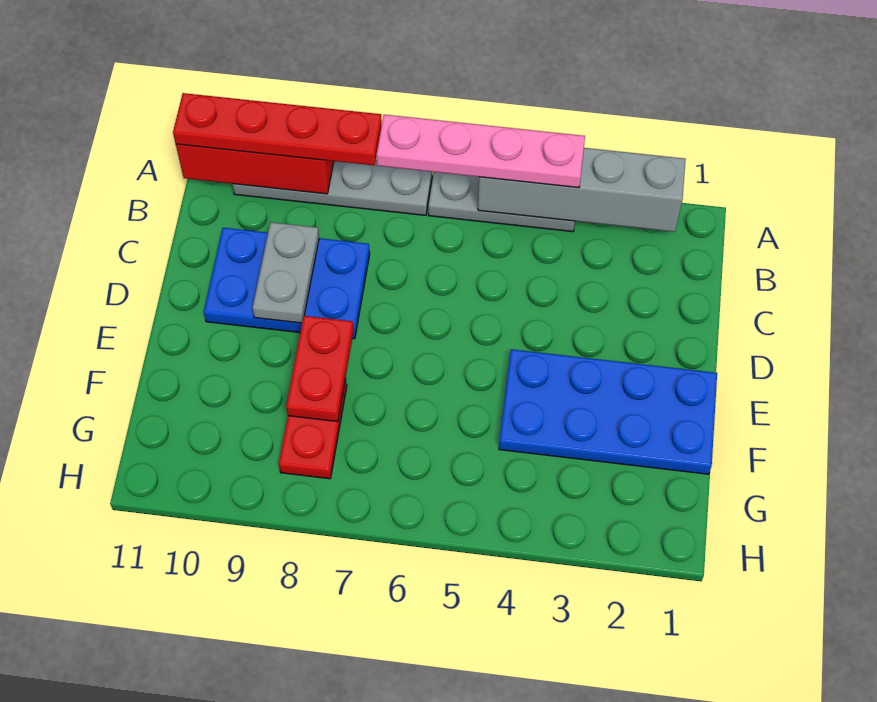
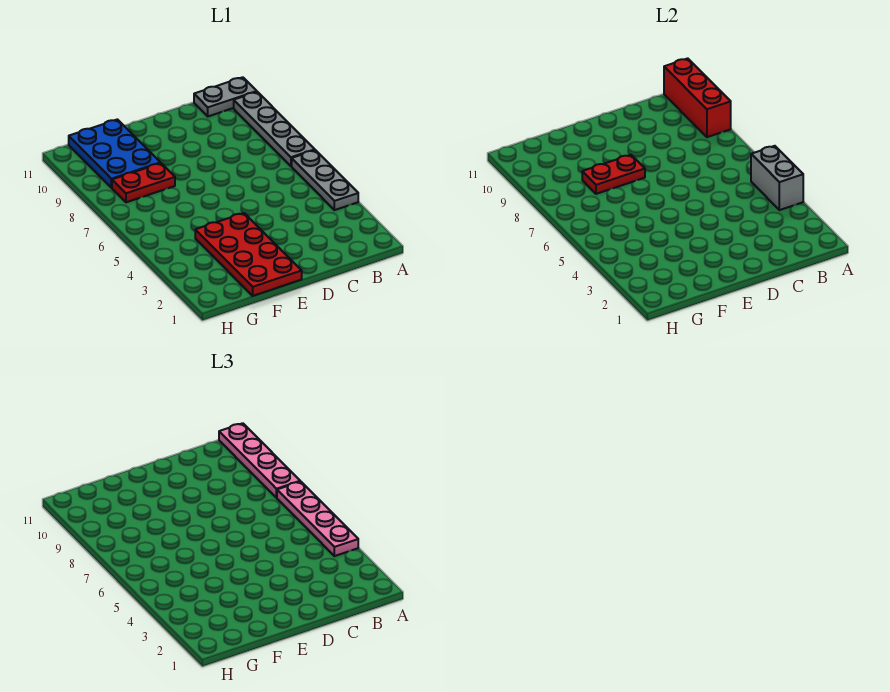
grey 1x4 brick [478,148,686,232] -> grey 1x2 brick [751,146,803,210]
red 1x4 plate [173,93,382,165] -> pink 1x4 plate [219,423,300,498]
blue 2x3 plate [204,228,370,339] -> blue 2x3 plate moved to [69,119,160,188]
grey 1x2 plate [253,222,319,323] -> grey 1x2 plate moved to [194,77,257,116]
blue 2x4 plate [499,349,717,474] -> red 2x4 plate [195,213,302,296]

